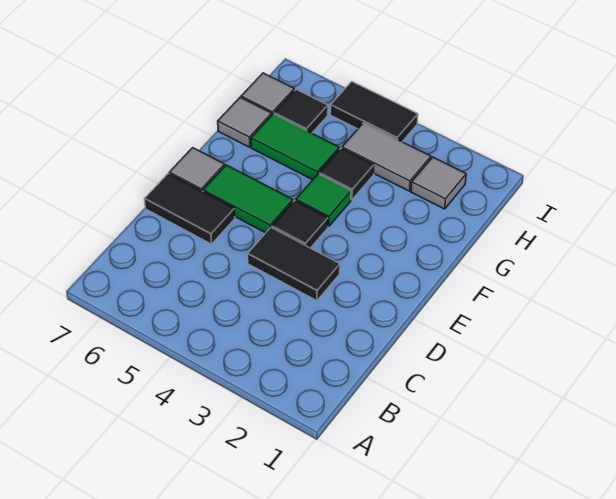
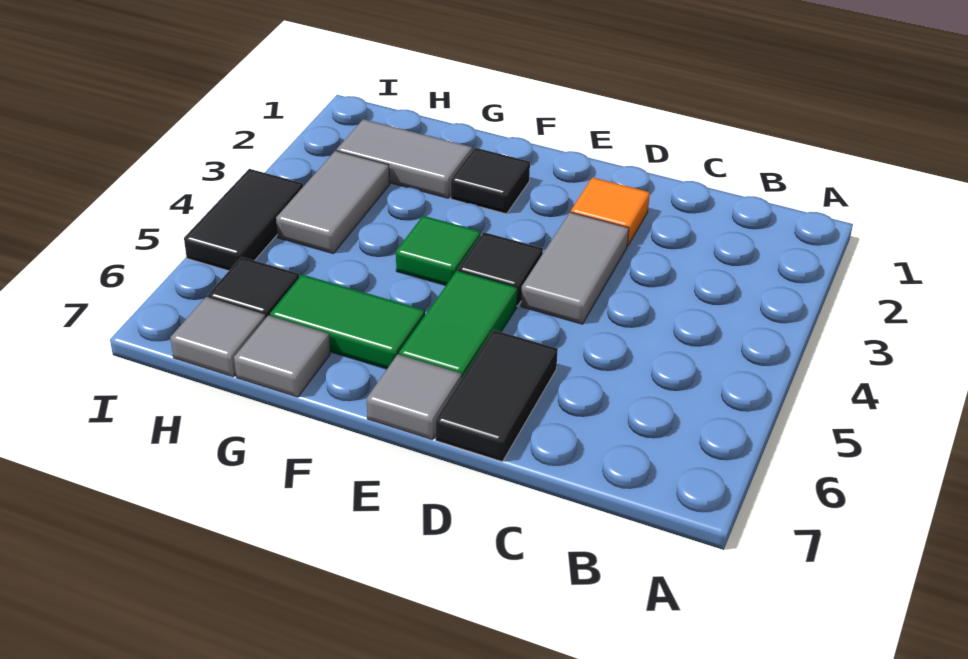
none -> orange 1x1 tile [571,177,650,246]
black 1x2 tile [248,228,340,301] -> grey 1x2 tile [521,212,629,324]
black 1x1 tile [319,148,374,200] -> black 1x1 tile moved to [451,148,530,214]
green 1x2 tile [251,114,339,180] -> green 1x2 tile turned to [270,274,425,369]
grey 1x1 tile [411,157,466,209] -> grey 1x2 tile [337,119,472,198]

